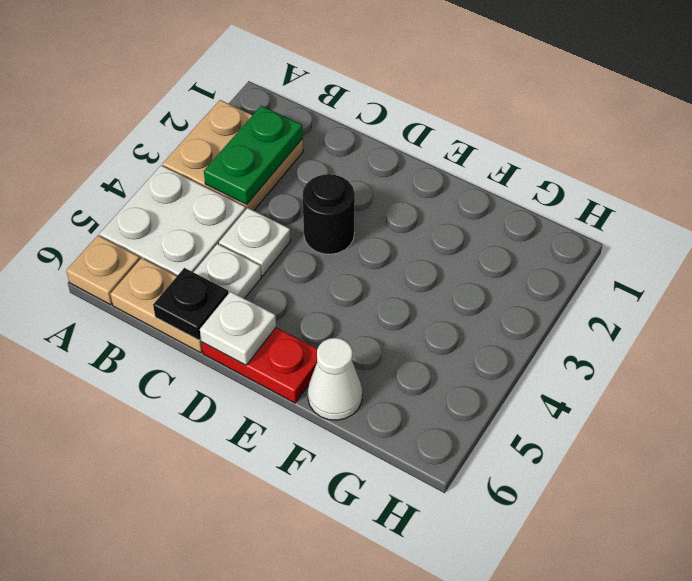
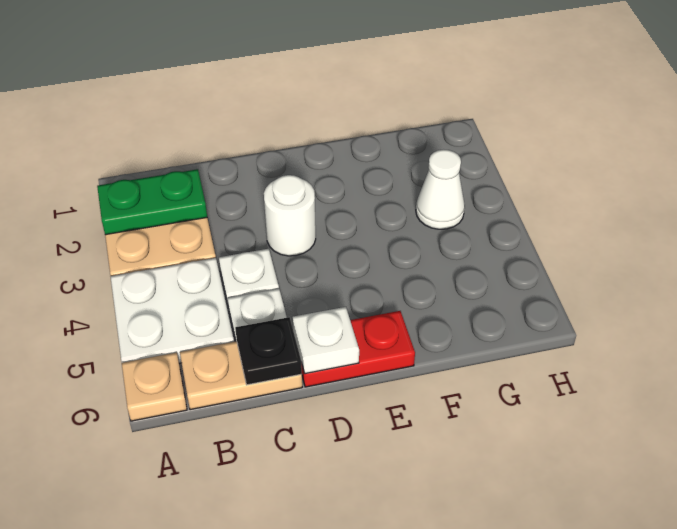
green 1x2 plate [204,106,303,204] -> green 1x2 plate turned to [97,169,207,235]
black 1x1 round brick [303,174,355,254] -> white 1x1 round brick [264,175,316,256]
white 1x1 cone [308,338,362,420] -> white 1x1 cone moved to [416,149,465,229]

